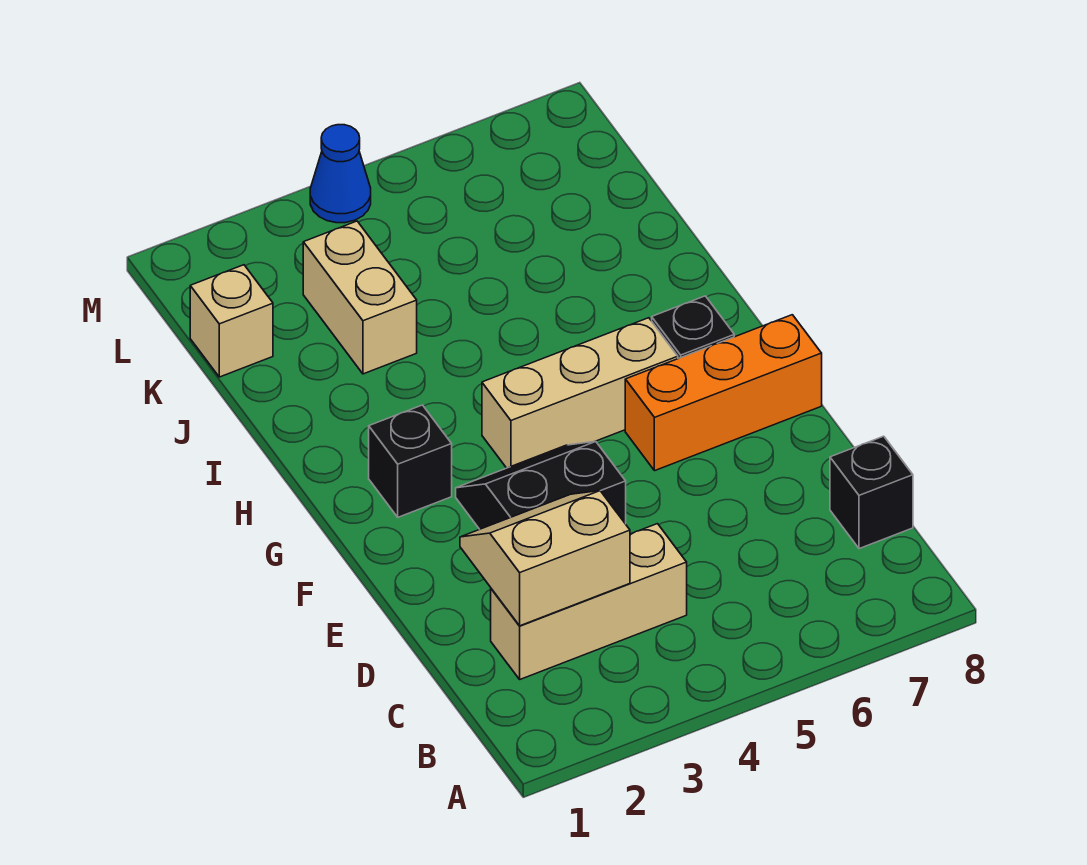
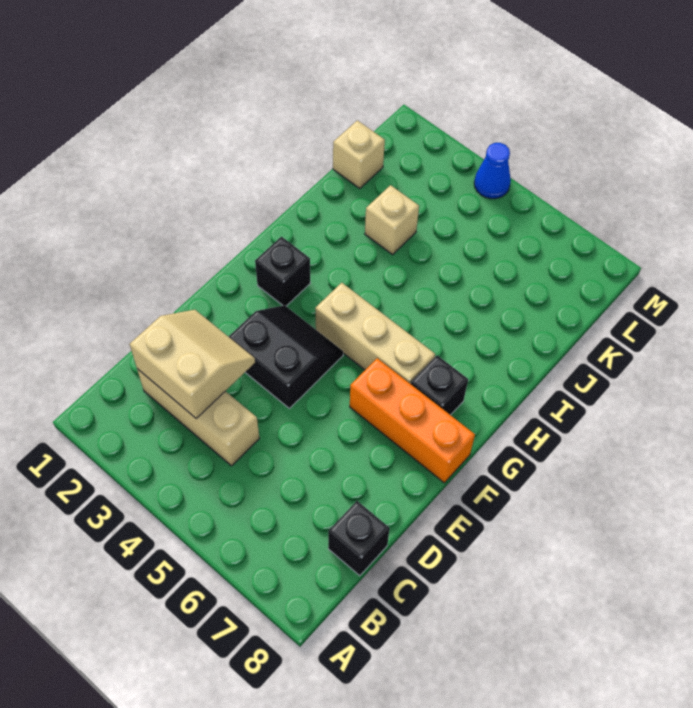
tan 1x2 brick [303,221,417,374] -> tan 1x1 brick [365,185,419,255]

